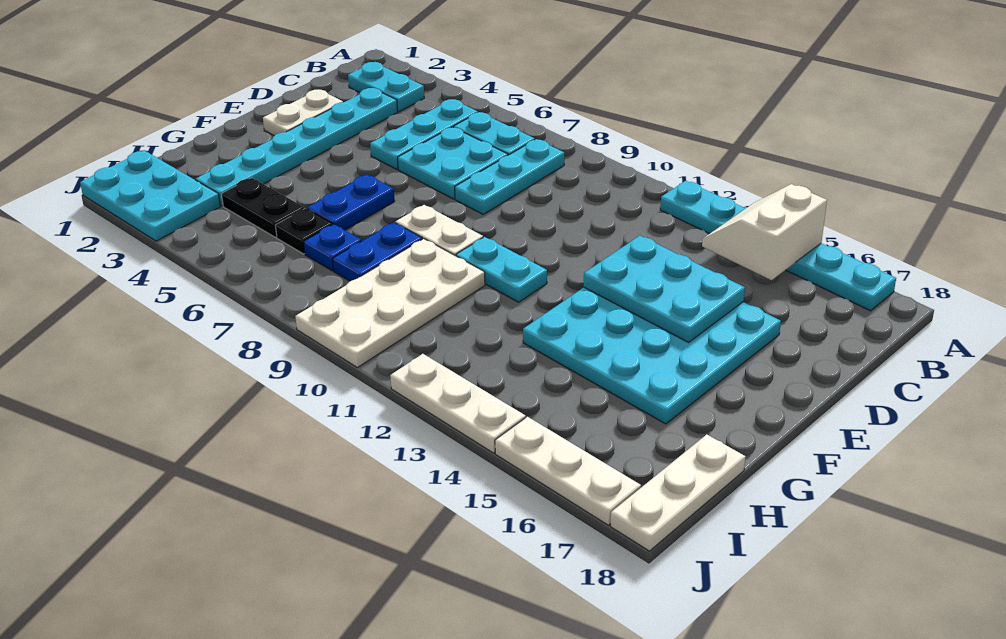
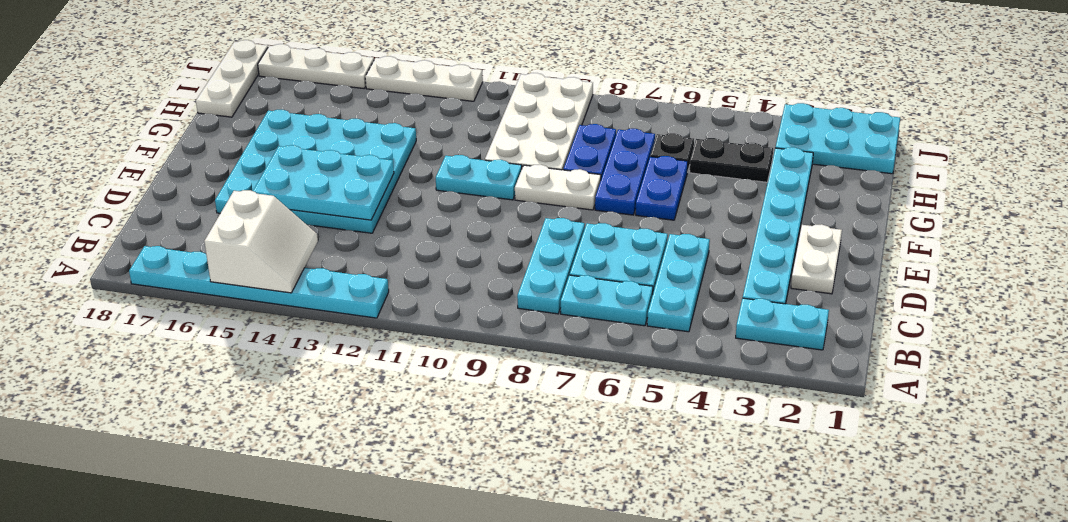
blue 1x1 plate [304,224,362,271] -> blue 1x3 plate [595,129,655,215]

